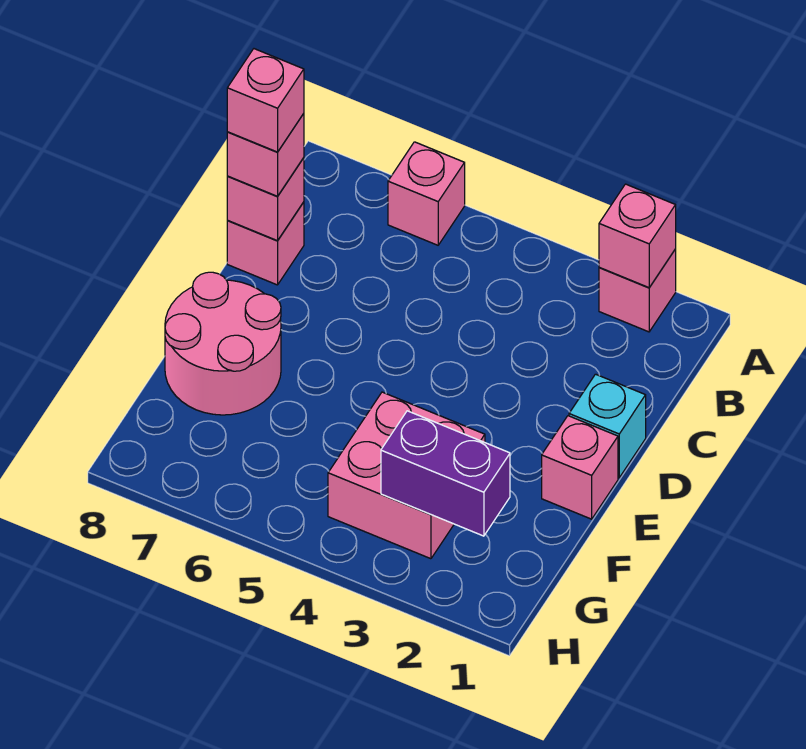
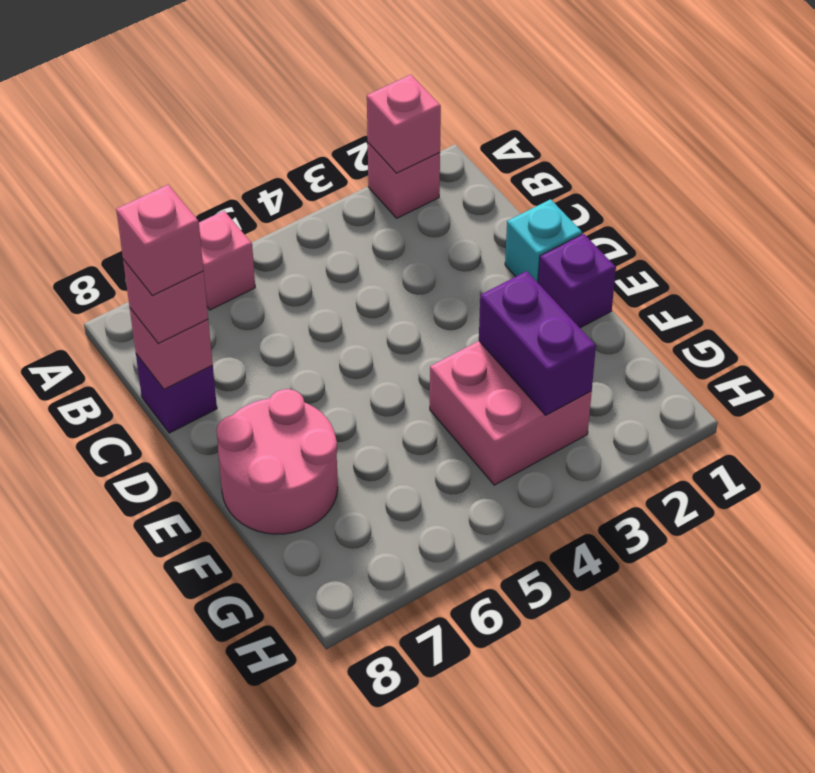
pink 1x1 brick [227,202,304,285] -> purple 1x1 brick [136,354,217,433]
pink 1x1 brick [542,416,618,519] -> purple 1x1 brick [538,234,616,328]
purple 1x2 brick [381,411,510,536] -> purple 1x2 brick turned to [479,271,596,415]

